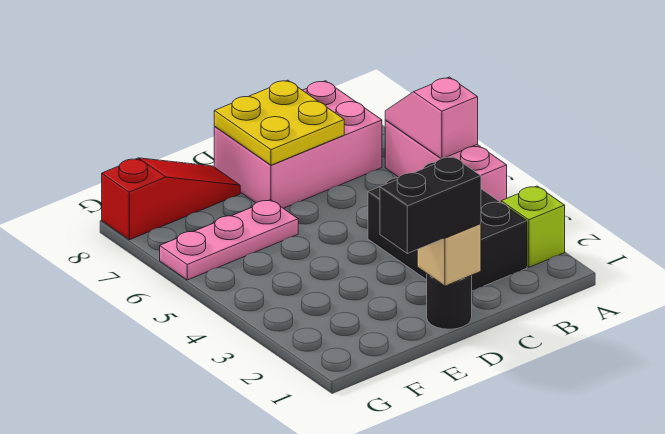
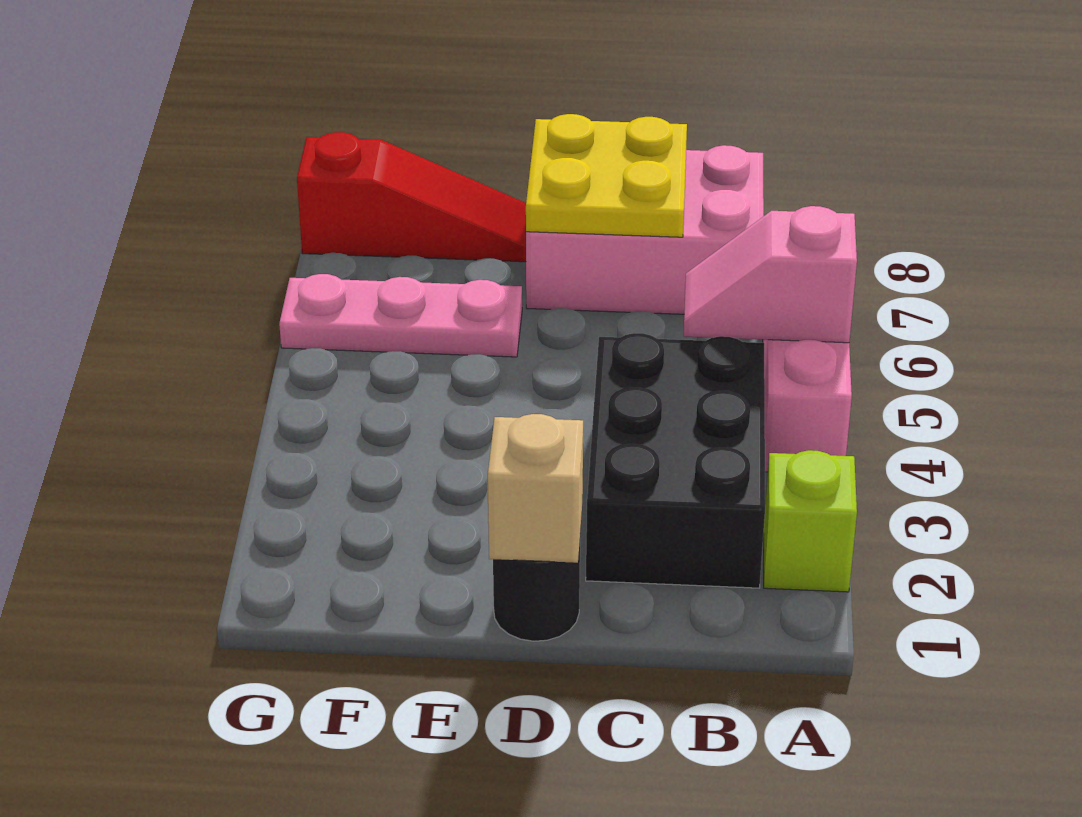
pink 1x2 slope [385,77,478,159] -> pink 1x2 slope turned to [684,206,857,343]
black 1x2 brick [380,157,481,253] -> none

